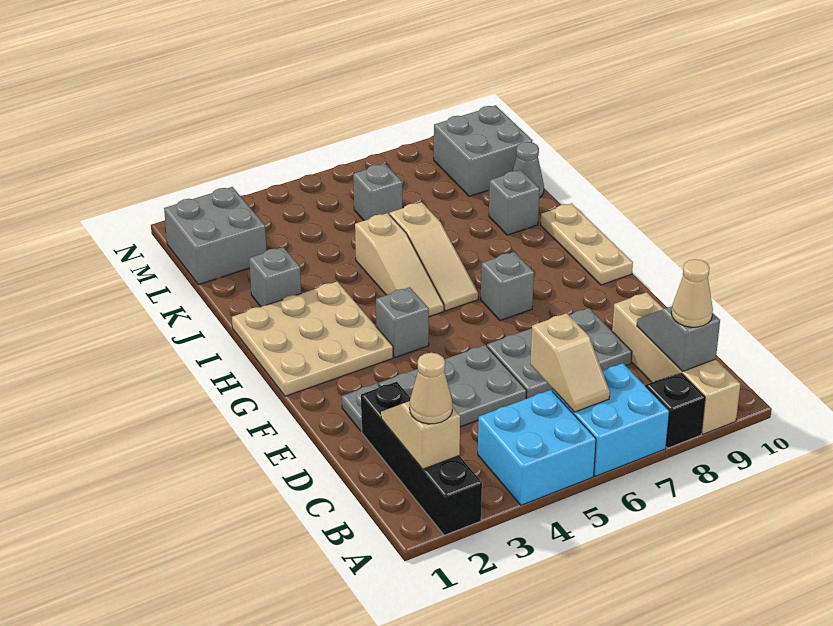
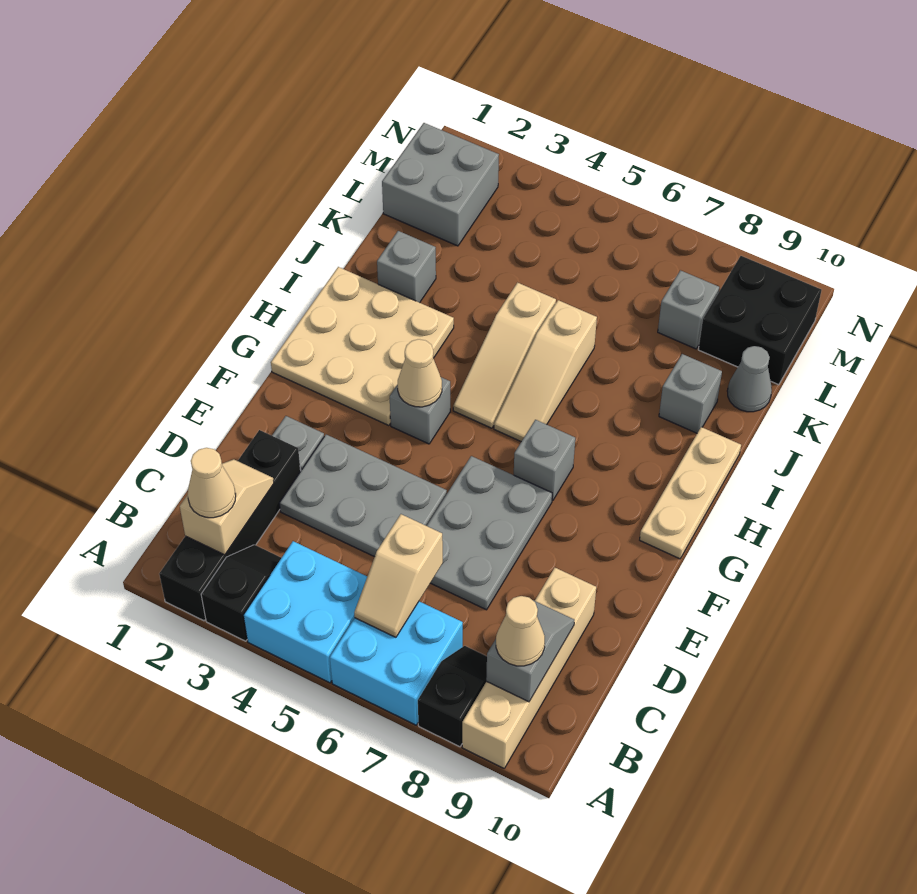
none -> black 1x2 slope [201,545,281,641]
grey 2x3 plate [487,308,632,399] -> grey 2x3 plate turned to [427,456,552,610]
none -> tan 1x1 cone [398,339,442,407]
grey 1x1 brick [353,164,402,221] -> grey 1x1 brick moved to [658,270,719,349]
grey 2x2 brick [434,105,533,196] -> black 2x2 brick [698,256,821,385]

